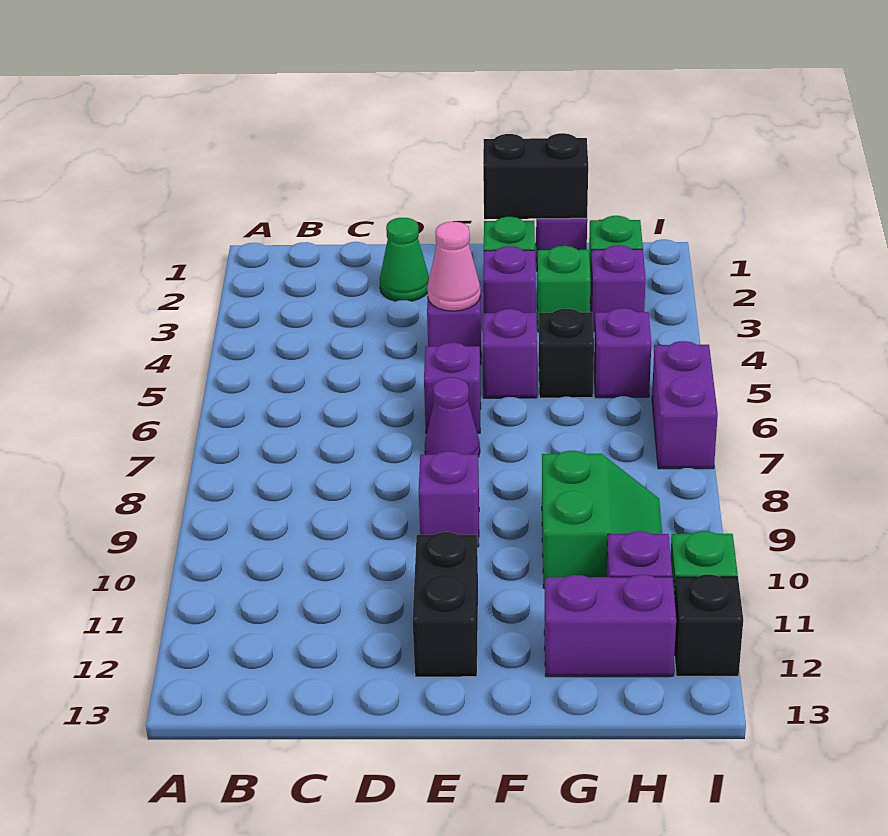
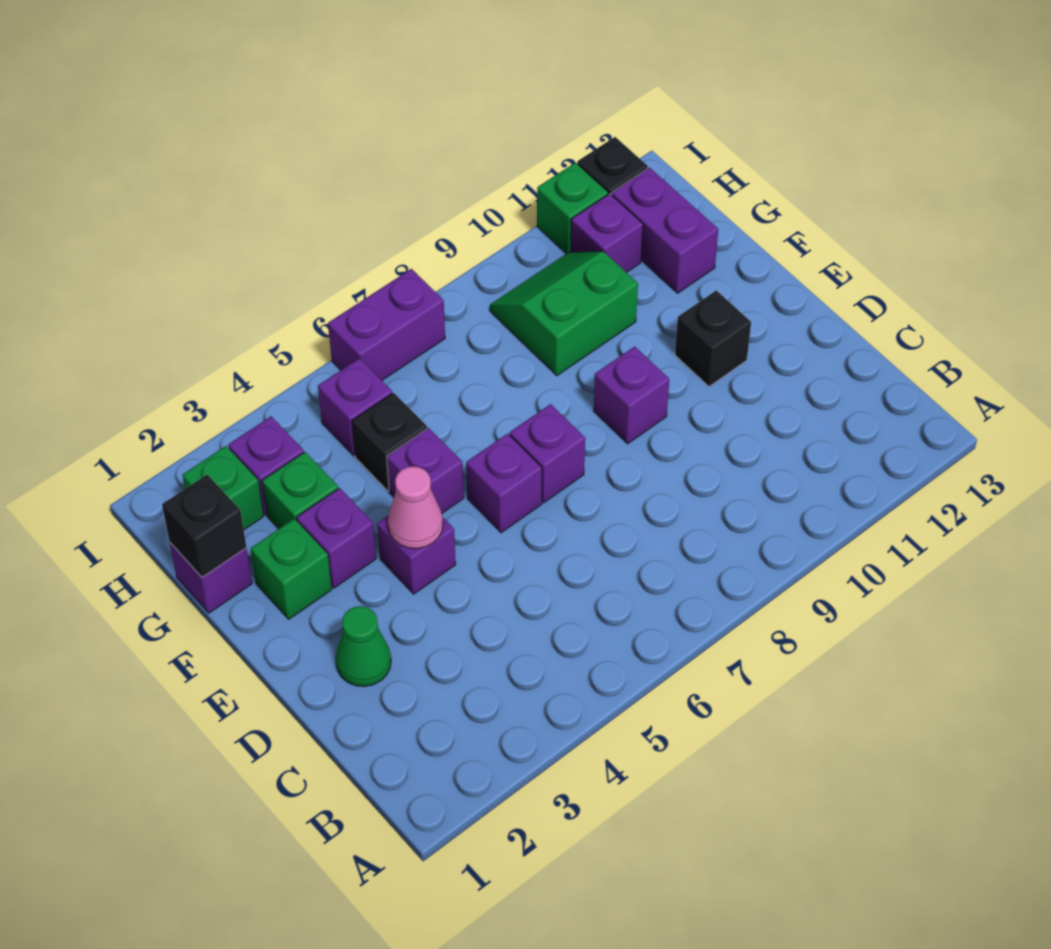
purple 1x1 cone [425,377,480,457] -> purple 1x1 brick [510,404,585,503]
black 1x2 brick [413,532,478,677] -> black 1x1 brick [675,290,751,387]
black 1x2 brick [483,133,588,219] -> black 1x1 brick [162,475,246,577]

